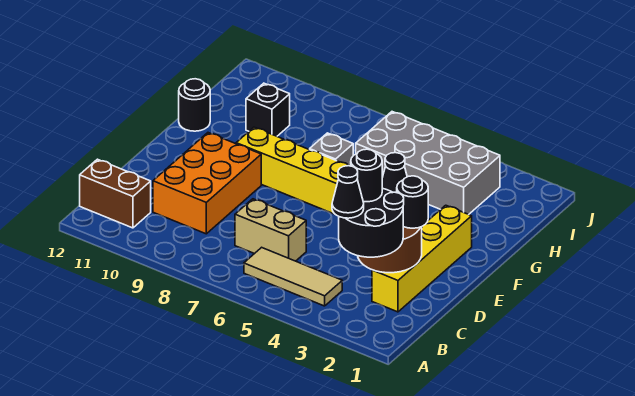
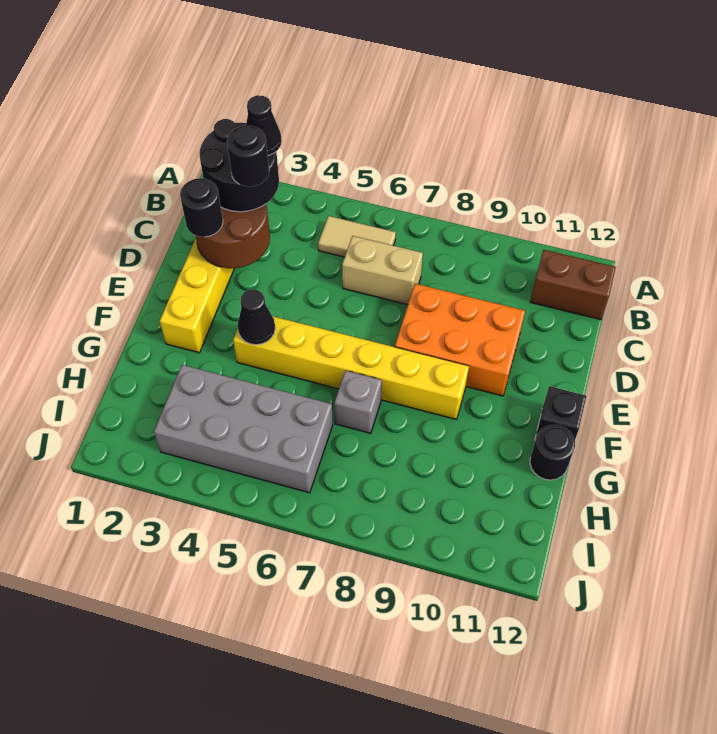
tan 1x3 tile [244,247,342,306] -> tan 1x2 tile [318,216,396,257]
orange 2x3 brick [153,133,261,234] -> orange 2x3 brick turned to [395,284,525,396]
black 1x1 brick [246,83,290,136] -> black 1x1 brick moved to [535,386,586,440]

